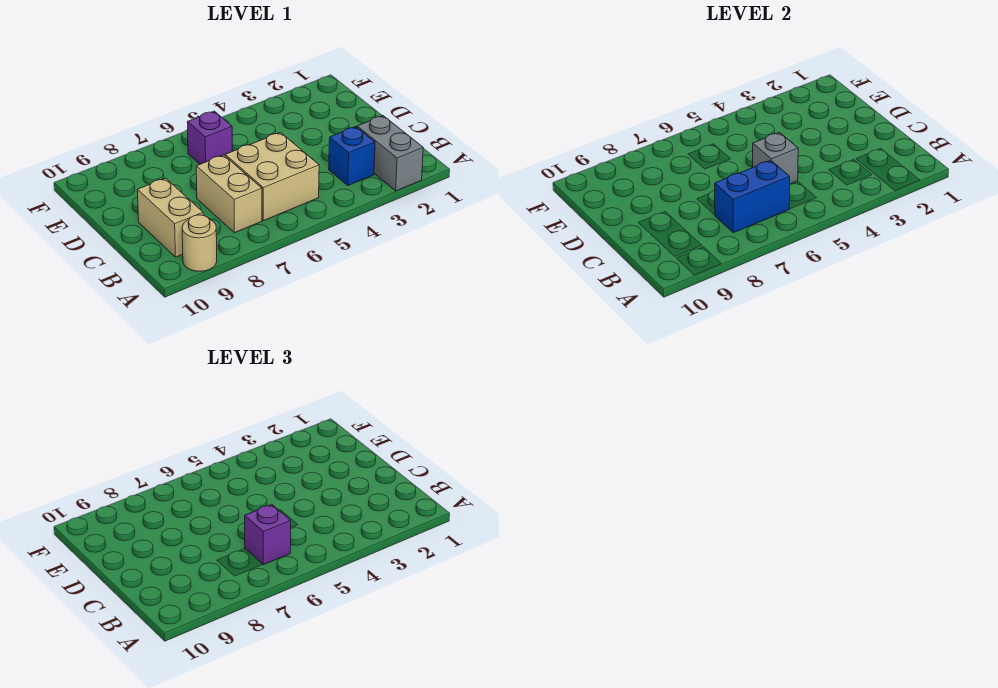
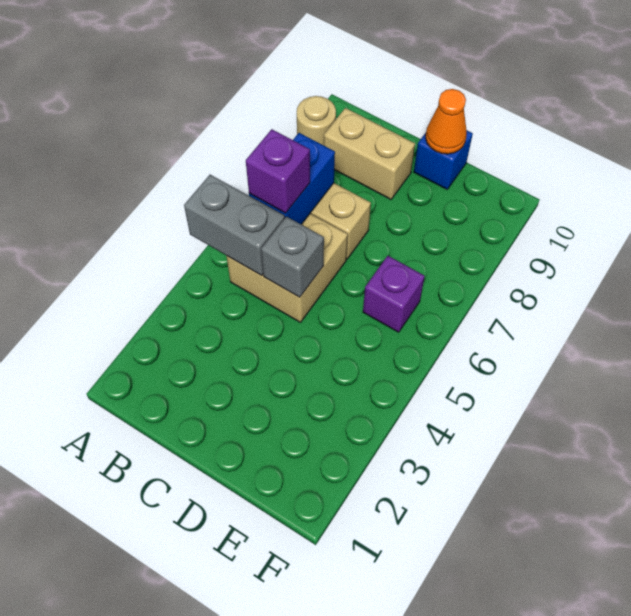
grey 1x2 brick [357,116,423,191] -> grey 1x2 brick moved to [184,175,285,275]
blue 1x1 brick [329,127,375,185] -> blue 1x1 brick moved to [414,131,473,189]
none -> orange 1x1 cone [426,89,467,154]

